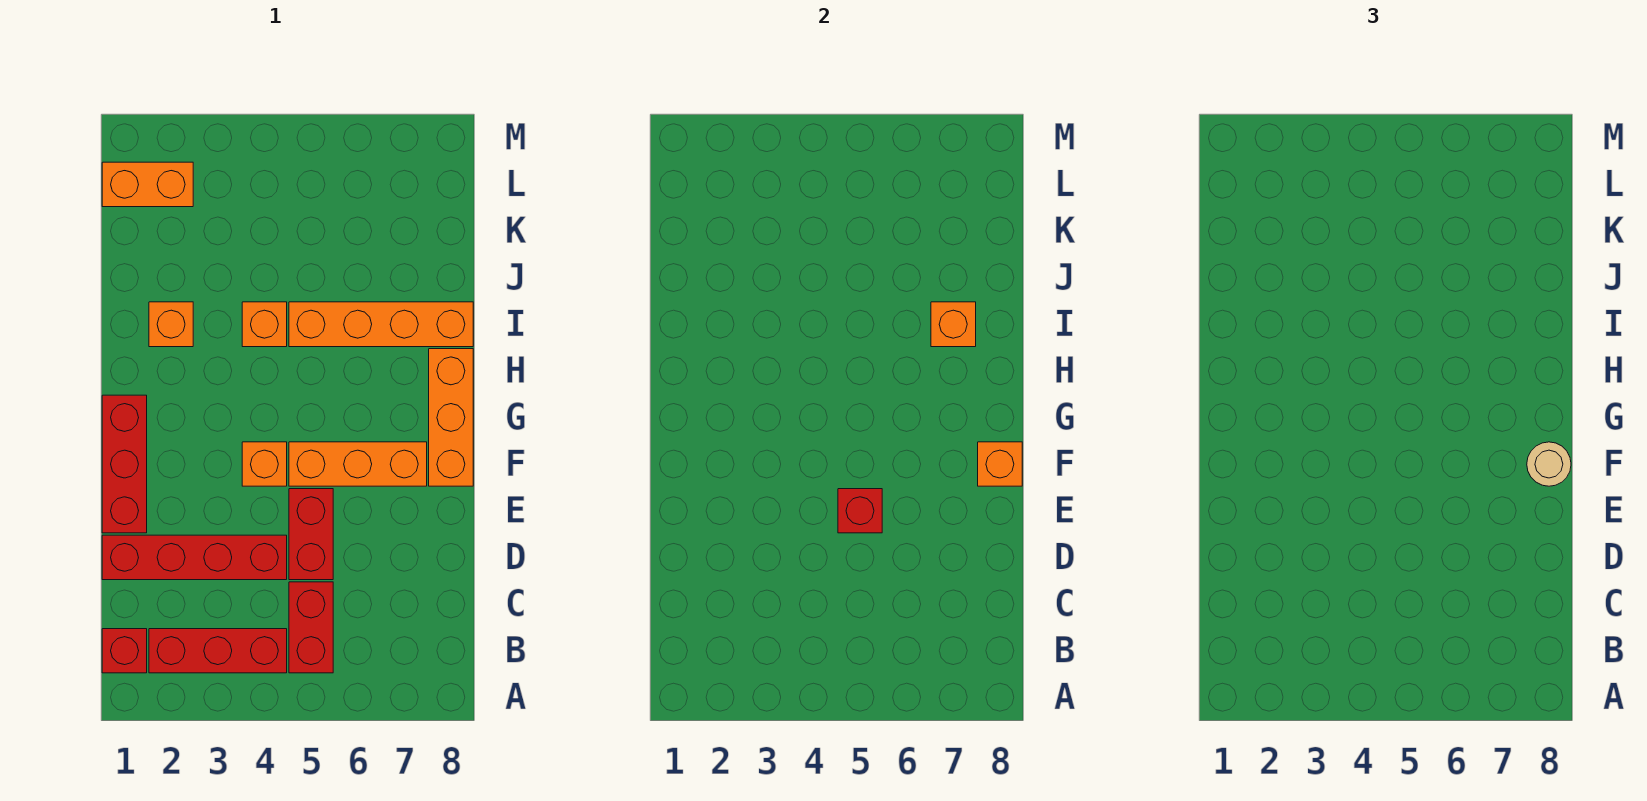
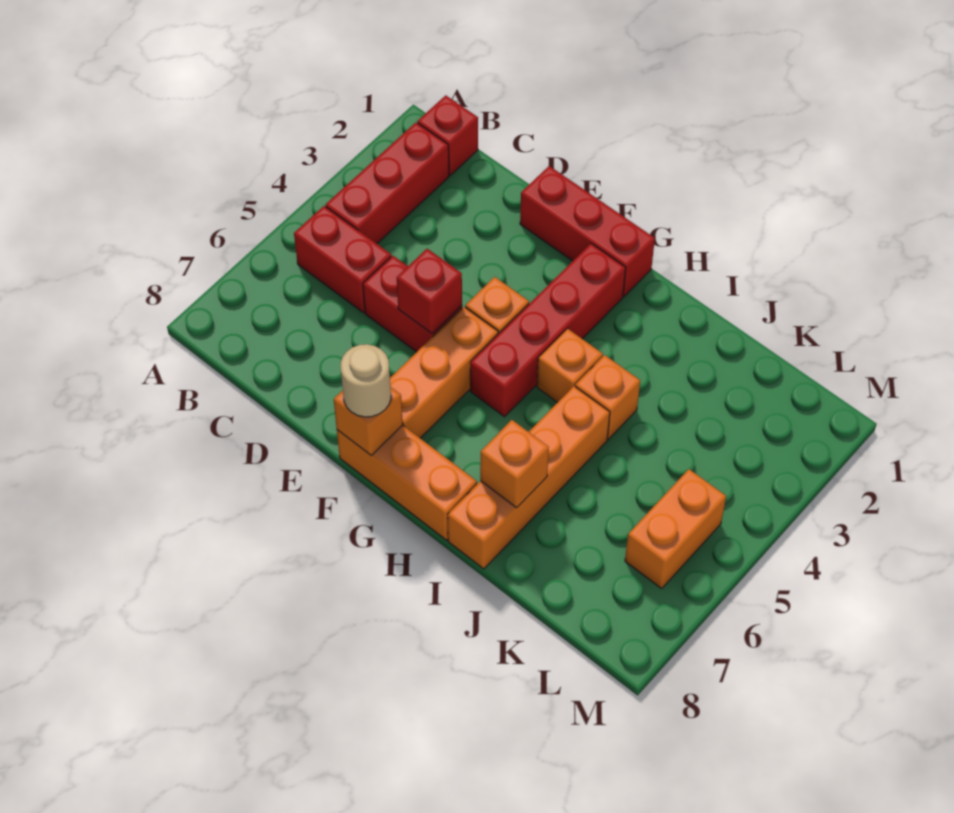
red 1x4 brick [102,535,287,580] -> red 1x4 brick moved to [470,244,626,417]
orange 1x1 brick [149,302,193,347] -> orange 1x1 brick moved to [537,329,603,402]
orange 1x2 brick [102,162,193,207] -> orange 1x2 brick moved to [625,469,726,588]

